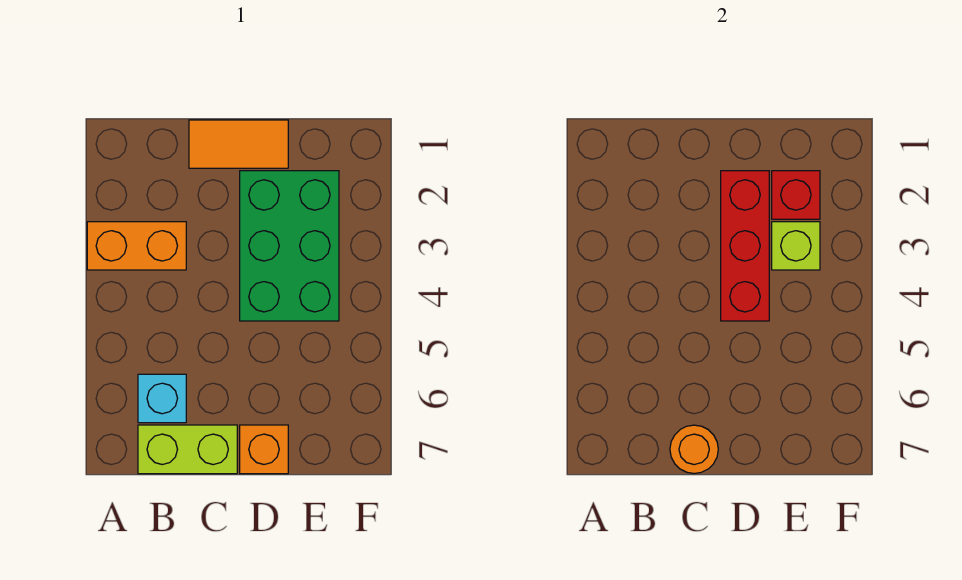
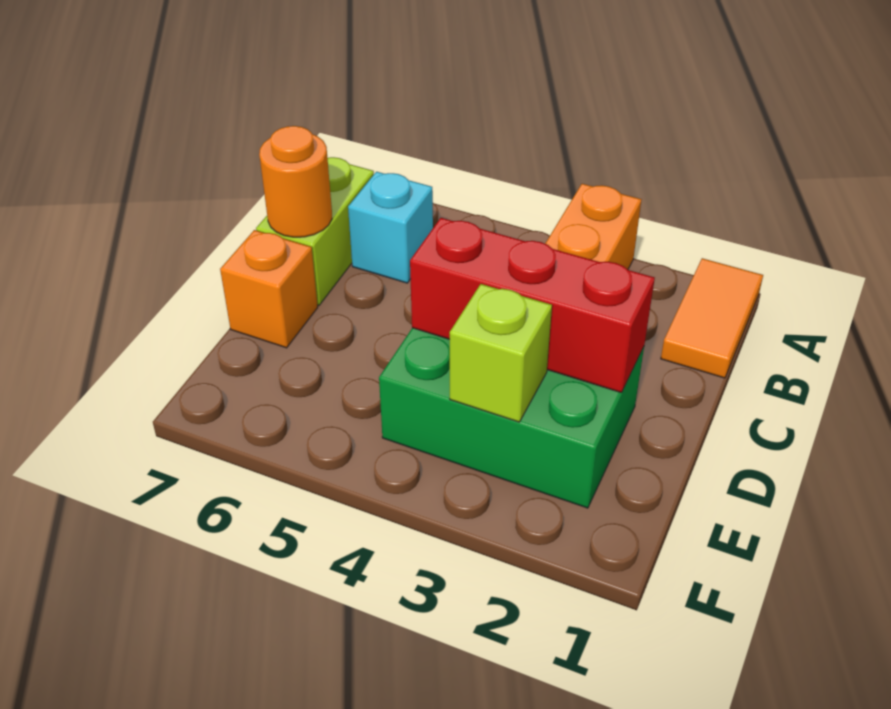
orange 1x2 tile [189,120,288,168] -> orange 1x2 tile moved to [661,258,763,378]
red 1x1 brick [772,171,820,219] -> none

